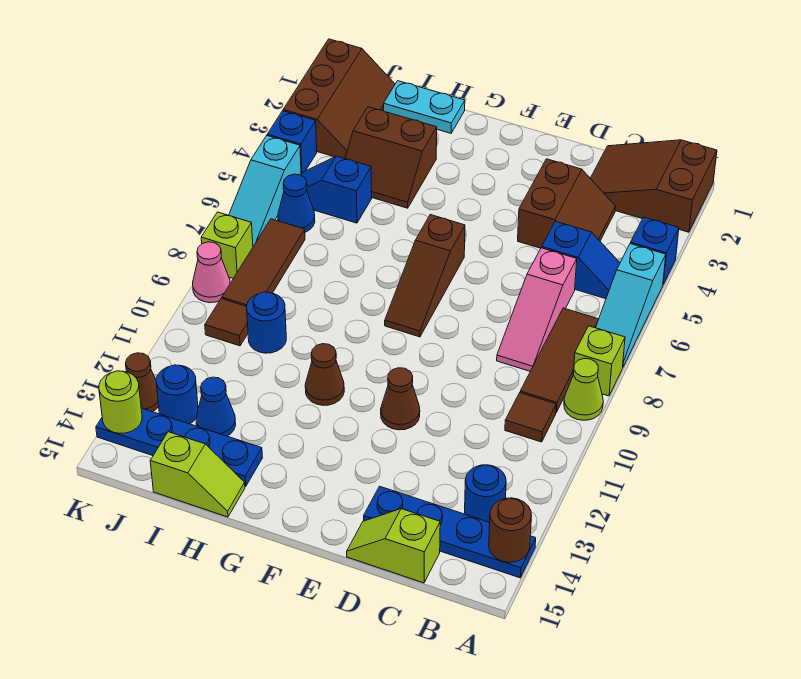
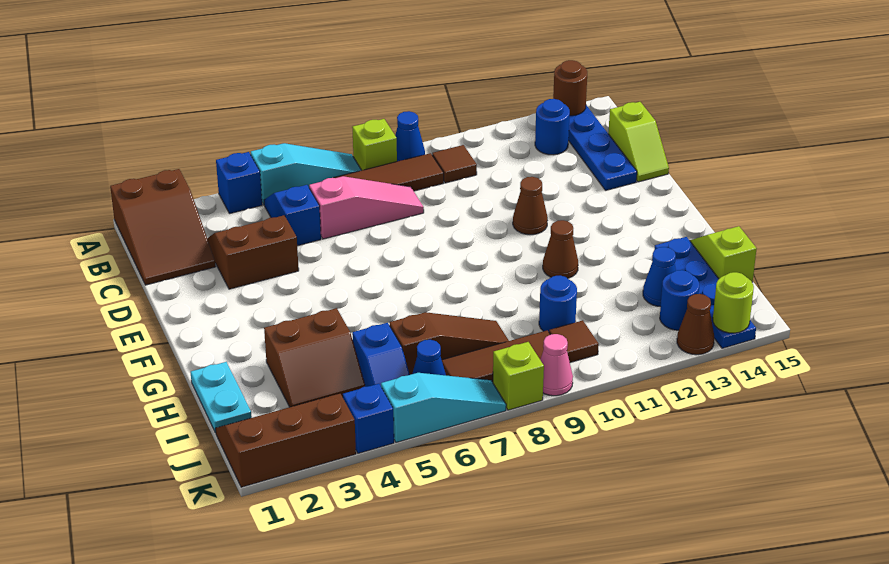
lime 1x1 cone [564,358,603,420] -> blue 1x1 cone [395,111,425,161]
brown 1x3 slope [385,215,465,337] -> brown 1x3 slope moved to [389,312,509,375]
brown 2x2 slope [345,107,437,208] -> brown 2x2 slope turned to [264,308,365,407]

